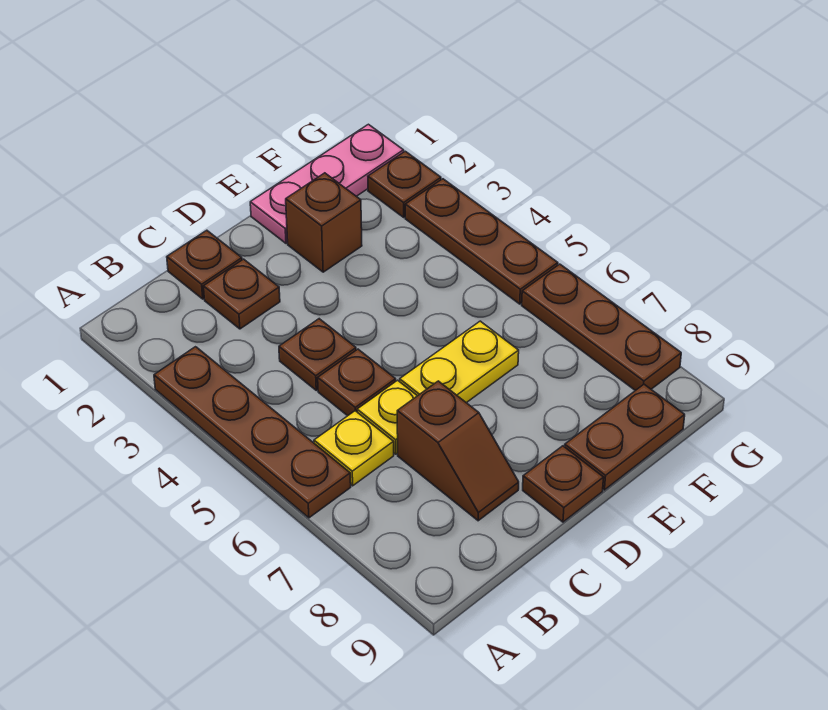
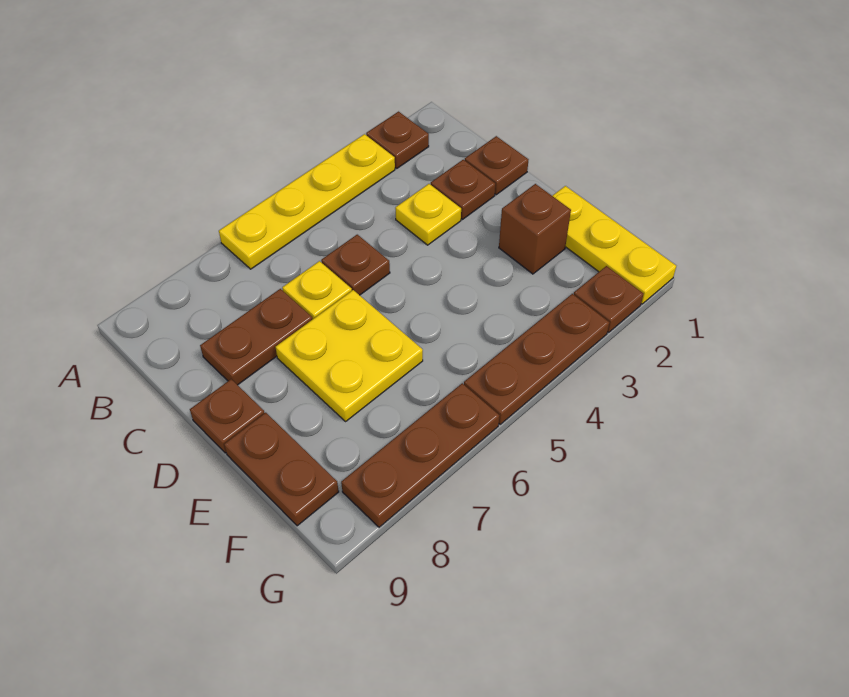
brown 1x4 plate [154,347,351,518] -> yellow 1x4 plate [219,134,395,269]
yellow 1x1 plate [314,411,394,486] -> yellow 1x1 plate moved to [395,184,461,245]
brown 1x1 plate [279,319,356,390] -> brown 1x1 plate moved to [366,112,429,168]
brown 1x2 slope [397,381,519,521] -> brown 1x2 plate [200,289,313,385]
yellow 1x2 plate [400,321,519,403] -> yellow 2x2 plate [275,290,423,421]
pink 1x3 plate [250,124,404,243] -> yellow 1x3 plate [553,186,676,304]

